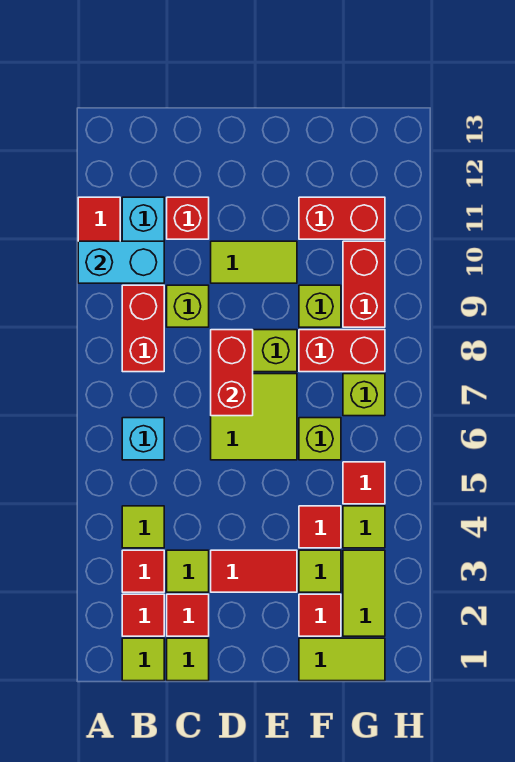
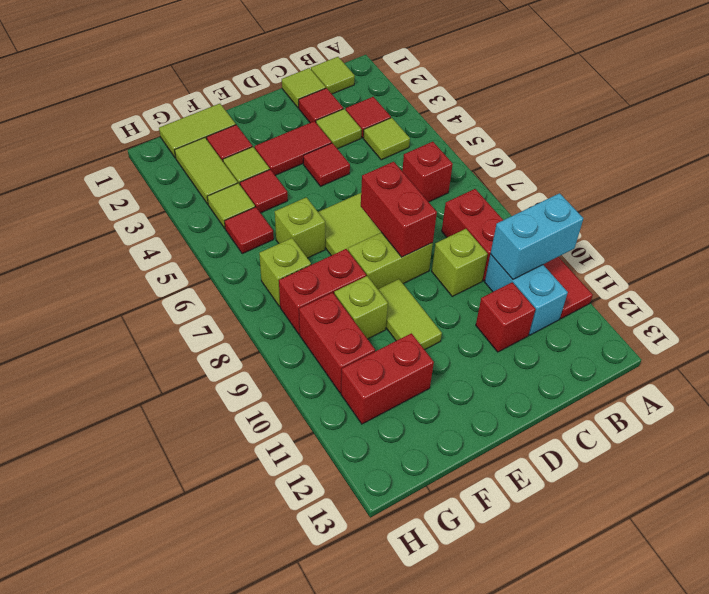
red 1x1 tile [122,594,164,636] -> red 1x1 tile moved to [303,143,350,186]
cyan 1x1 brick [122,418,164,460] -> red 1x1 brick [402,142,453,202]
lime 1x2 tile [211,241,297,283] -> lime 1x2 tile turned to [378,279,442,350]

